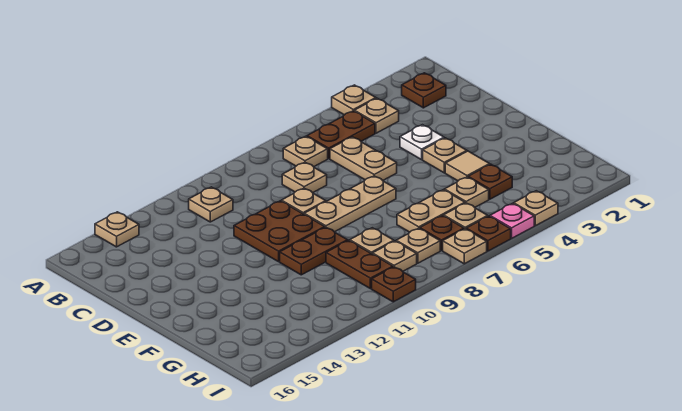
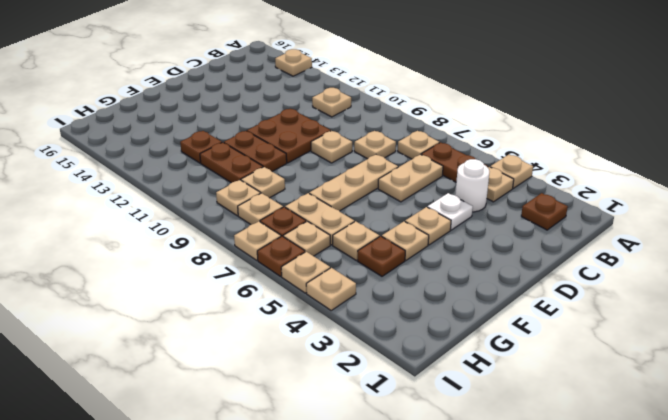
none -> white 1x1 round brick [455,159,489,212]
tan 1x3 plate [304,176,396,232] -> tan 1x3 plate turned to [309,155,398,211]
tan 1x1 tile [445,151,490,181] -> tan 1x1 plate [382,221,429,260]
brown 1x2 plate [326,240,393,289] -> brown 1x2 plate turned to [200,142,263,183]
pink 1x1 plate [490,204,534,238] -> tan 1x1 plate [281,252,330,293]
brown 1x1 plate [372,267,416,302] -> brown 1x1 plate moved to [180,131,222,163]

